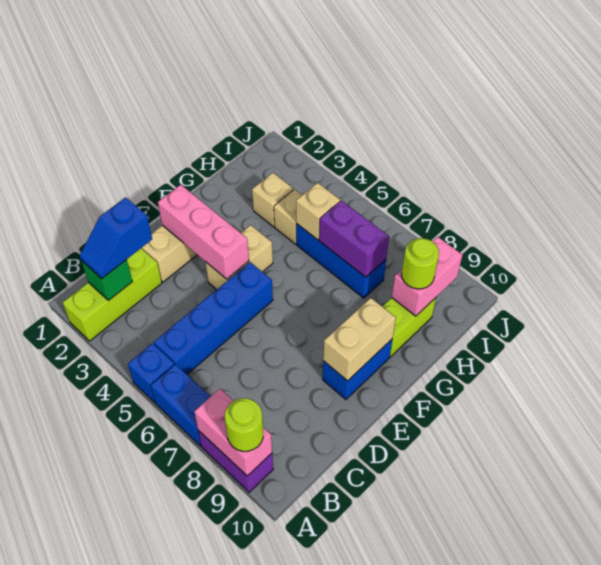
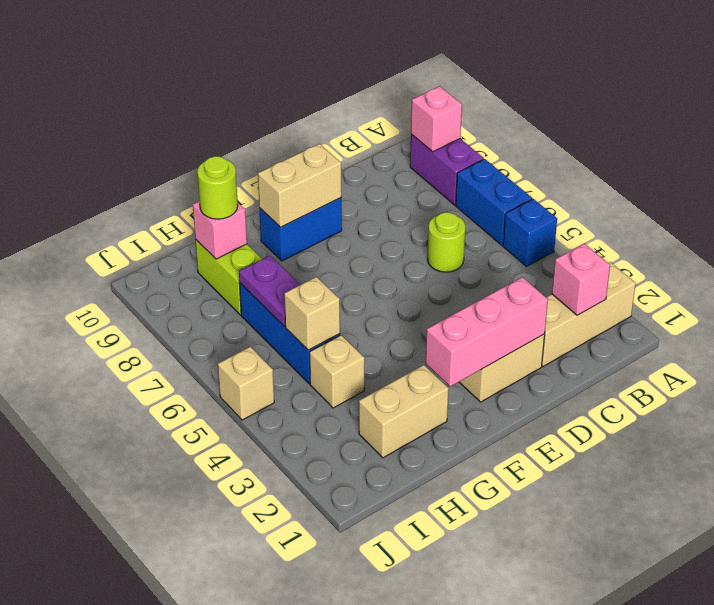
lime 1x3 brick [62,249,162,341] -> tan 1x3 brick [542,262,636,366]
pink 1x2 brick [194,389,272,476] -> pink 1x1 brick [411,86,462,152]
lime 1x1 round brick [225,398,263,451] -> lime 1x1 round brick moved to [427,212,465,272]
green 1x1 brick [81,260,133,300] -> pink 1x1 brick [552,244,610,315]
blue 1x2 slope [80,197,152,279] -> none
blue 1x4 brick [154,262,273,374] -> none
pink 1x3 brick [158,185,249,279] -> pink 1x3 brick turned to [426,277,548,386]
tan 1x2 brick [206,225,273,290] -> tan 1x2 brick moved to [359,365,449,458]
lime 1x2 brick [382,298,436,357] -> lime 1x2 brick turned to [195,239,262,315]
tan 1x1 brick [252,173,294,227] -> tan 1x1 brick moved to [218,347,274,420]
purple 1x2 brick [319,201,389,277] -> purple 1x2 plate [239,256,300,327]
pink 1x2 brick [392,237,462,316] -> pink 1x1 brick [193,201,247,259]

